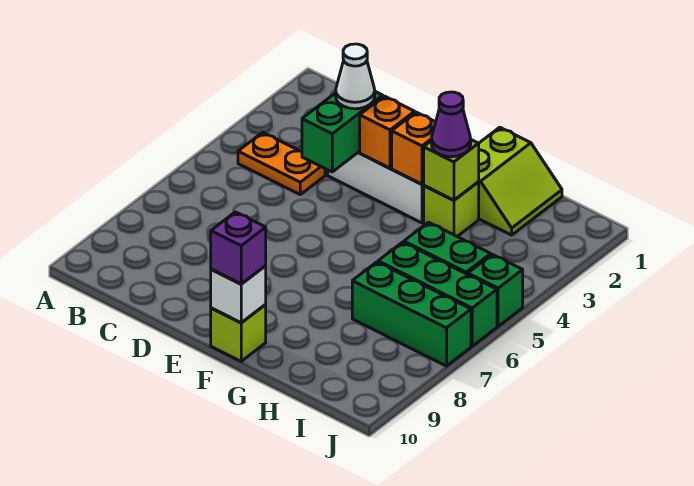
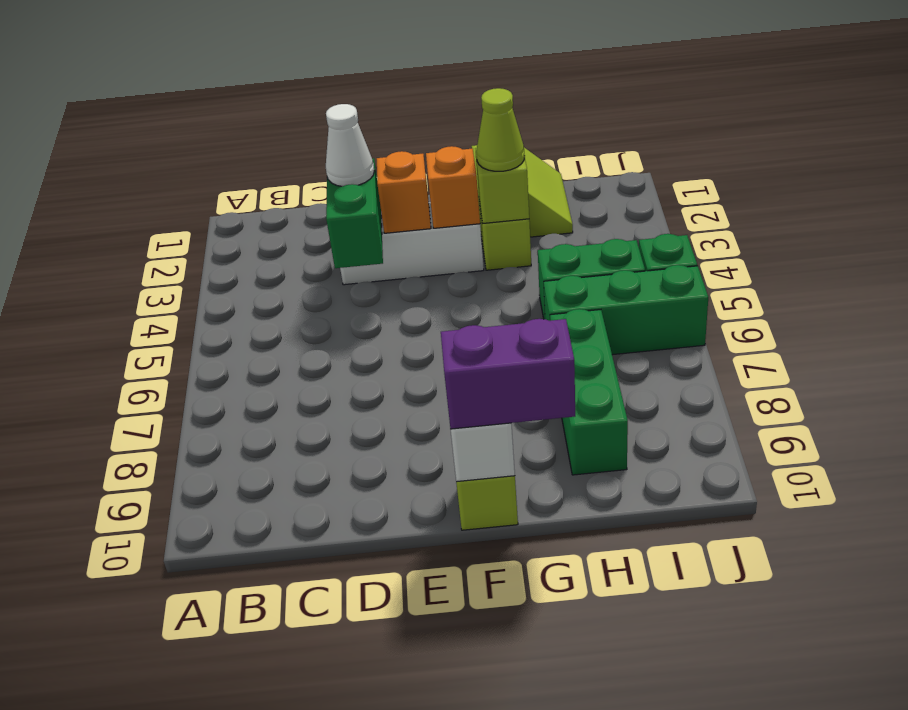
orange 1x2 plate [238,132,325,195] -> none
purple 1x1 brick [211,212,266,284] -> purple 1x2 brick [441,319,575,429]
purple 1x1 cone [432,92,471,157] -> lime 1x1 cone [476,88,525,171]
green 1x3 brick [352,262,471,366] -> green 1x3 brick turned to [550,309,628,475]

